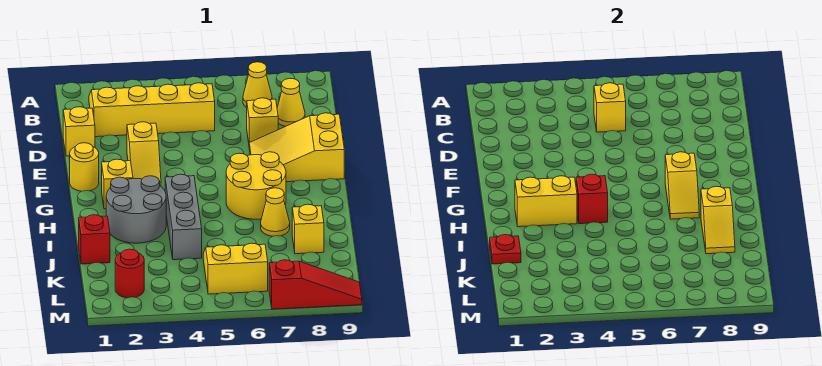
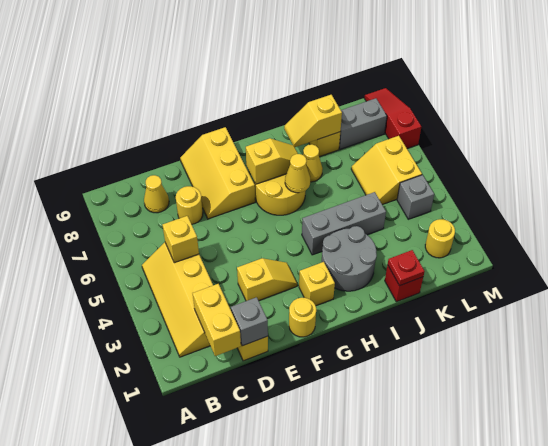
yellow 1x1 cone [243,62,272,108] -> yellow 1x1 cone moved to [285,154,310,193]
none -> grey 1x1 brick [231,297,268,346]
yellow 1x1 brick [247,98,278,143] -> yellow 1x1 round brick [176,186,203,224]
yellow 2x3 slope [249,113,344,182] -> yellow 2x3 slope turned to [180,127,255,219]
yellow 1x2 brick [515,176,577,227] -> yellow 1x2 brick moved to [193,284,241,356]
red 1x1 brick [576,174,608,224] -> none
yellow 1x2 slope [701,186,735,254] -> yellow 1x2 slope turned to [284,95,342,147]
none -> grey 1x2 brick [339,98,387,149]
red 1x1 round brick [115,249,144,298] -> yellow 1x1 round brick [425,219,455,258]
none -> grey 1x1 brick [397,175,434,219]

